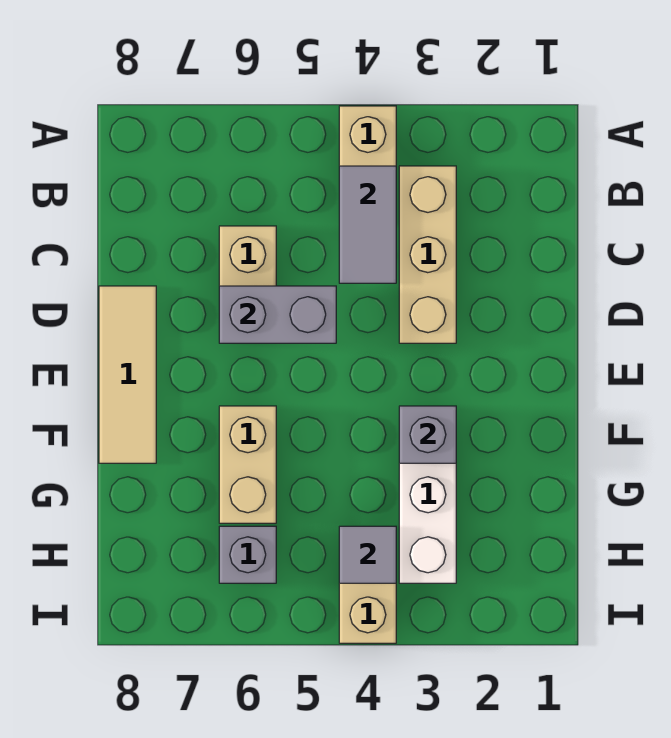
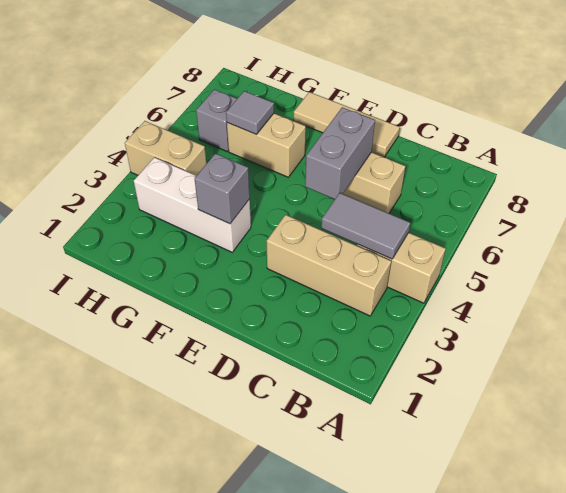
grey 1x1 tile [339,526,396,583] -> grey 1x1 tile moved to [226,91,274,135]

